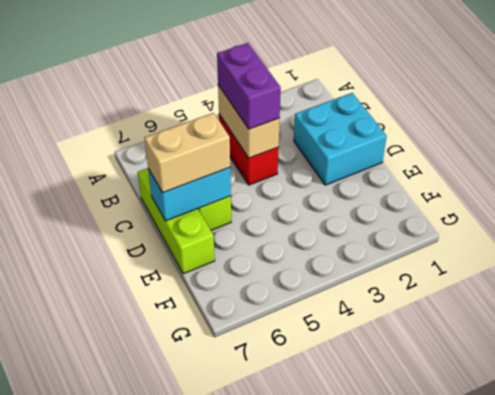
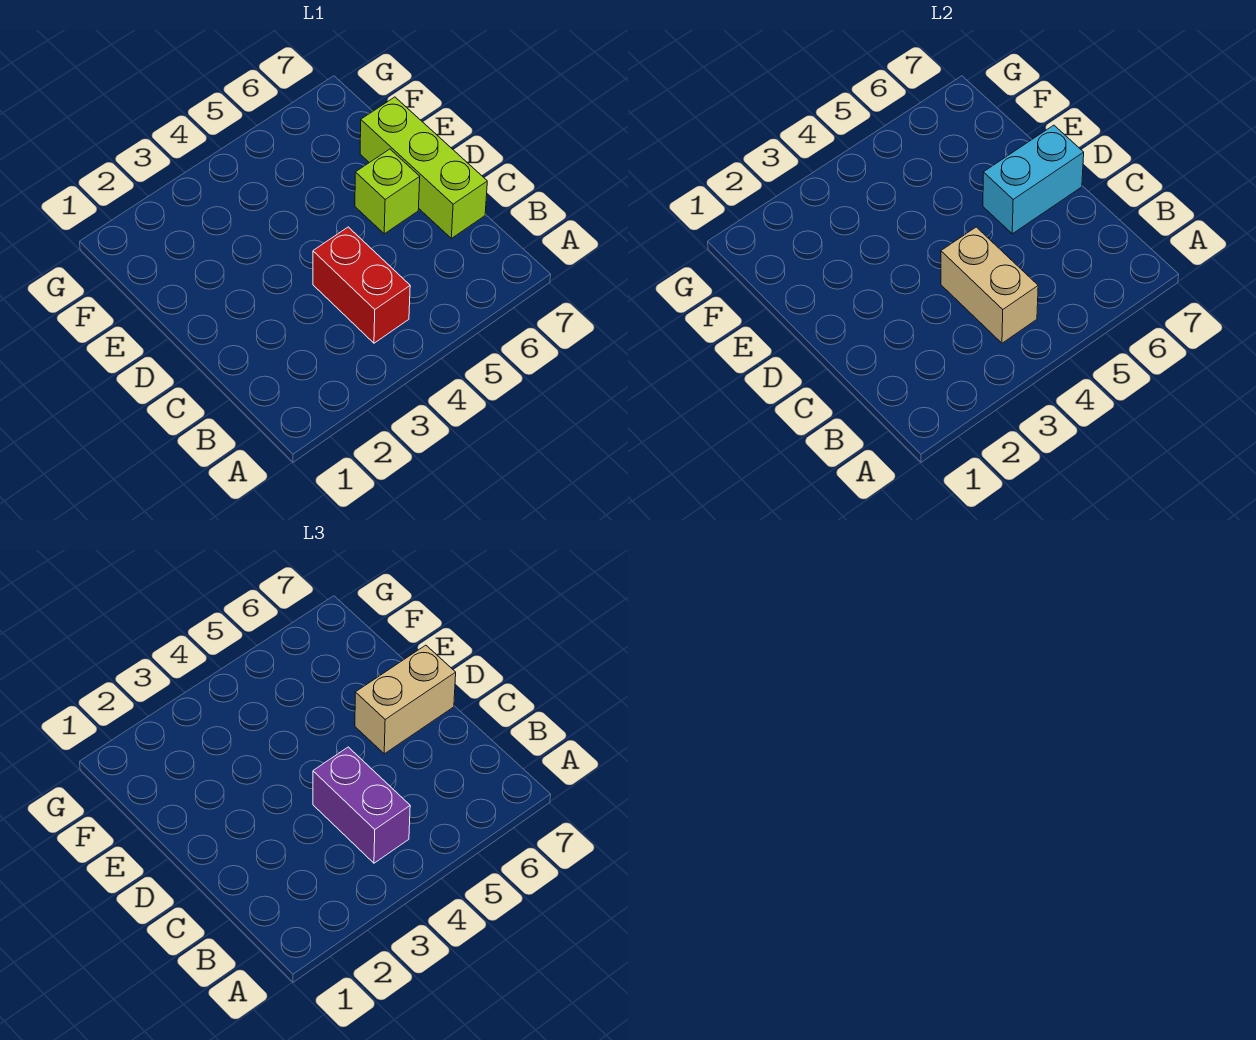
cyan 2x2 brick [294,93,387,185] -> none

